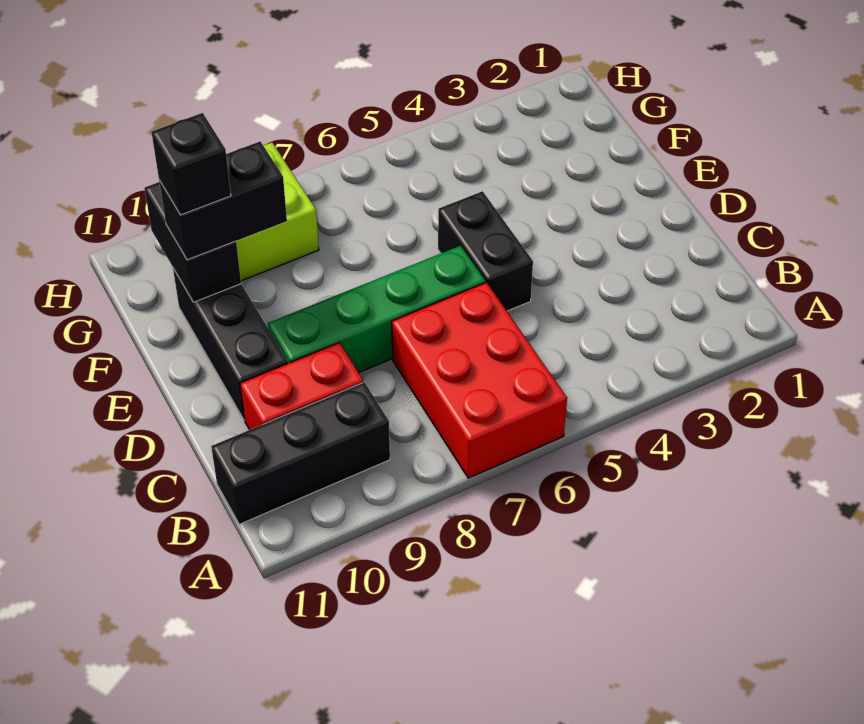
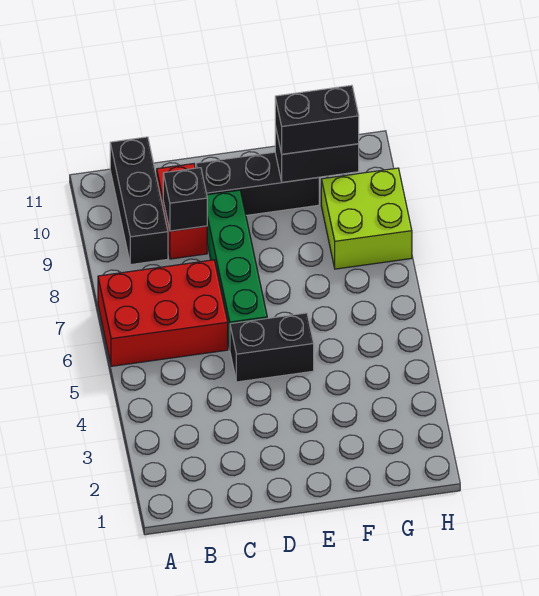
black 1x2 brick [159,142,287,260] -> black 1x2 brick turned to [275,85,359,154]
black 1x1 brick [152,113,231,215] -> black 1x1 brick moved to [163,168,207,231]

